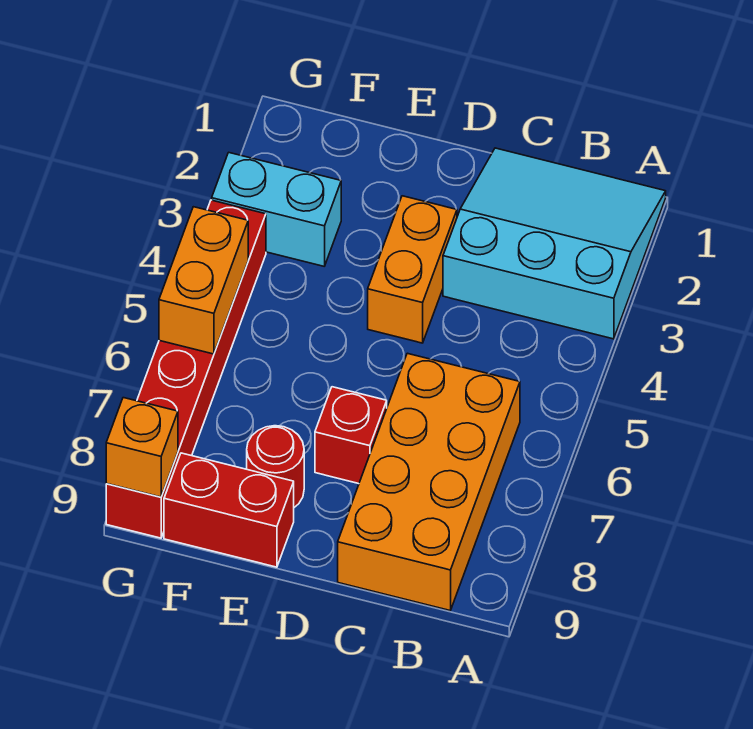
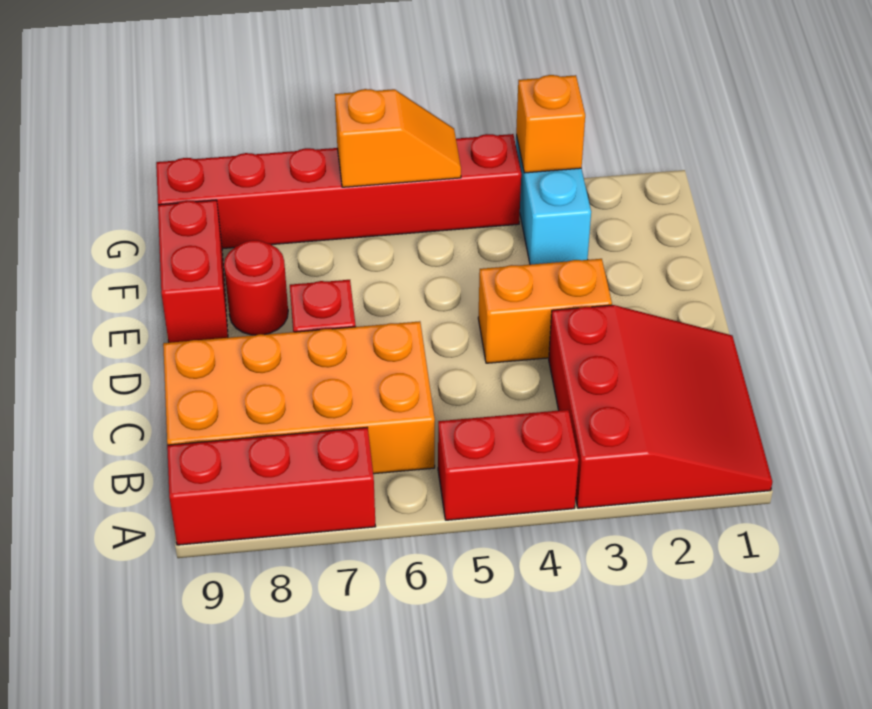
cyan 3x3 slope [443,148,666,339] -> red 3x3 slope [549,305,772,508]
none -> red 1x2 brick [438,410,579,520]
none -> red 1x3 brick [167,428,376,545]
orange 1x2 brick [159,207,248,354] -> orange 1x2 slope [335,89,461,187]
orange 1x1 brick [106,398,178,497] -> orange 1x1 brick moved to [516,75,585,173]

